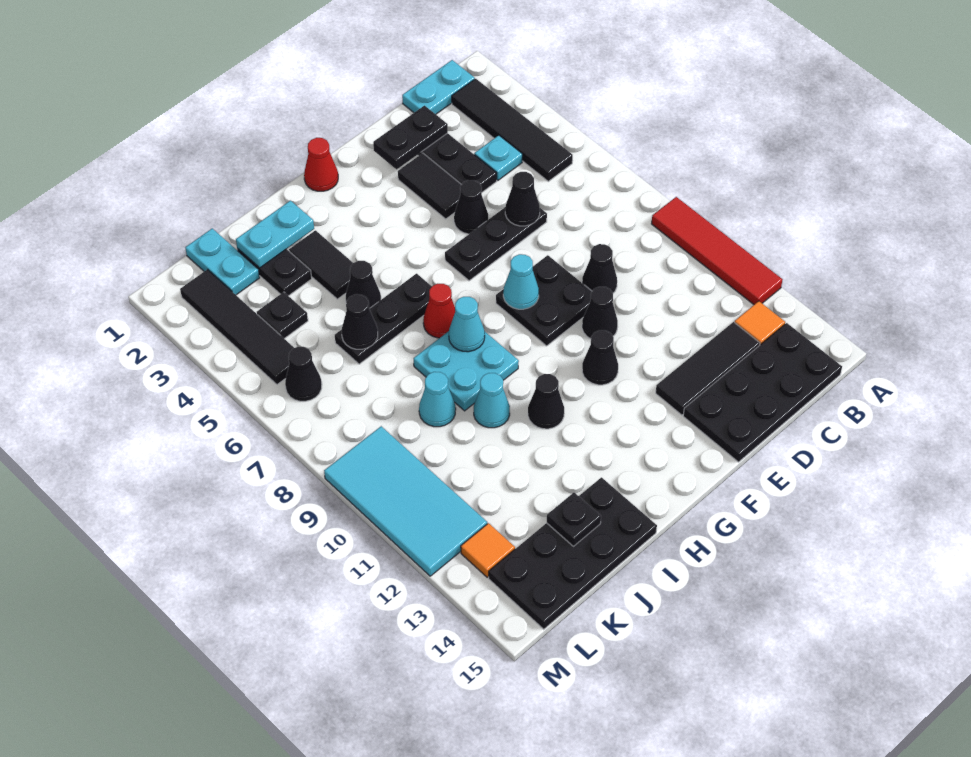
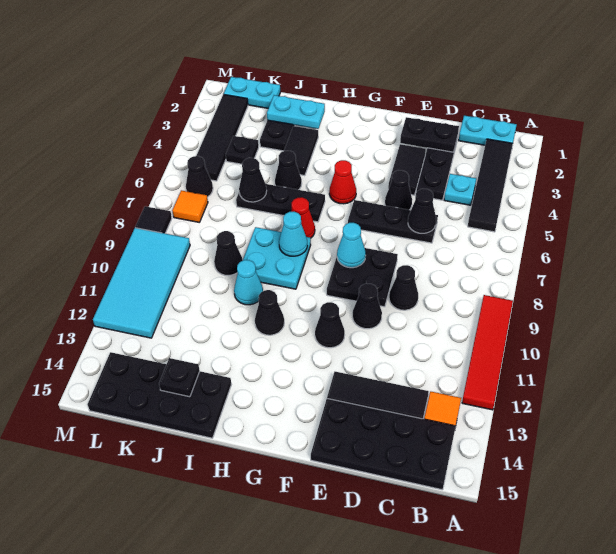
red 1x1 cone [304,138,338,191] -> red 1x1 cone moved to [329,160,356,204]
cyan 1x1 cone [419,372,456,427] -> black 1x1 cone [214,231,243,275]
cyan 1x2 plate [185,228,260,295] -> cyan 1x2 plate turned to [224,77,280,108]
orange 1x1 tile [461,523,515,577] -> orange 1x1 tile moved to [172,190,208,222]
none -> black 1x1 tile [135,206,172,233]

